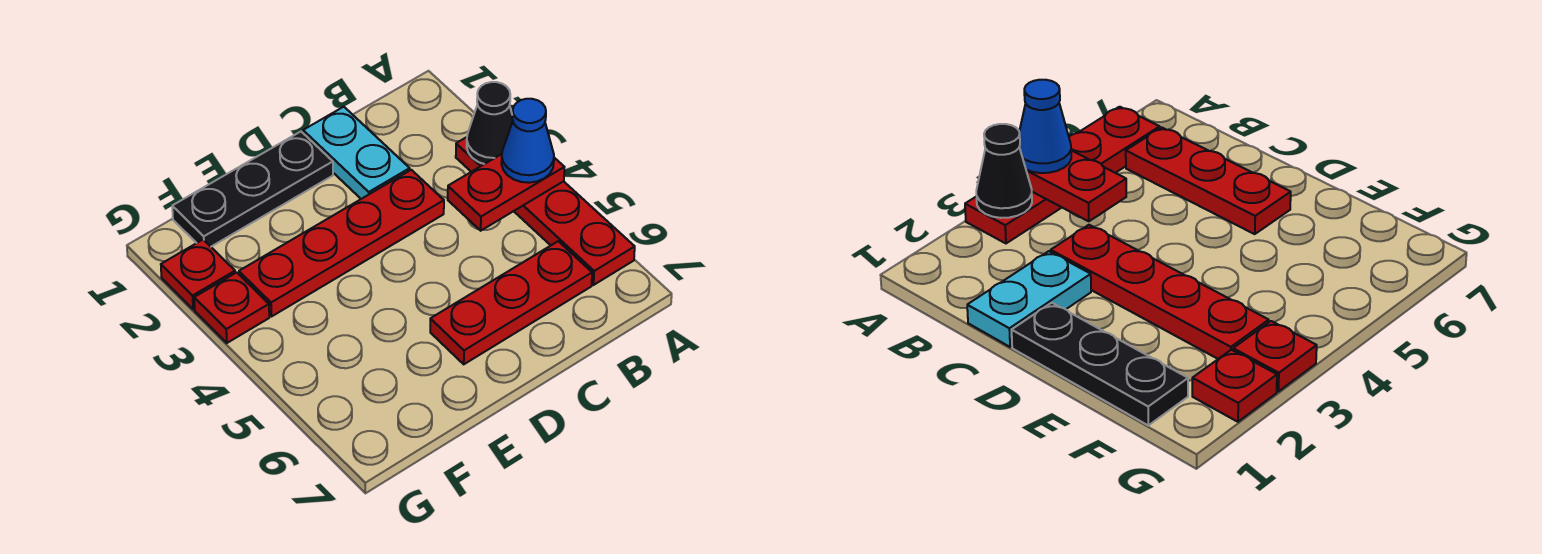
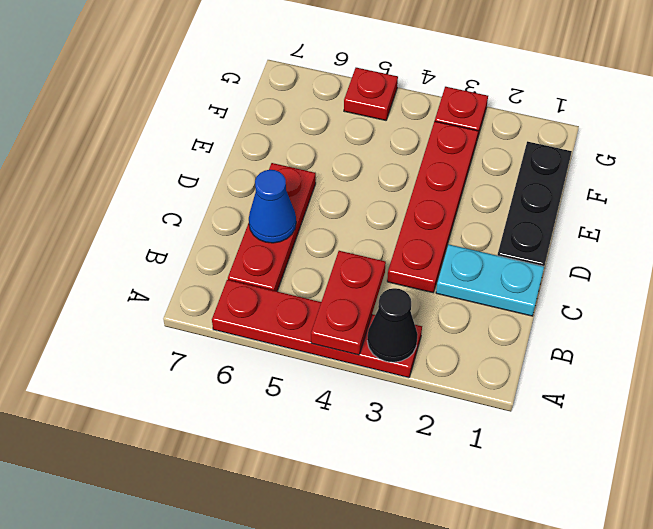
blue 1x1 cone [501,99,554,183] -> blue 1x1 cone moved to [249,170,296,243]
red 1x1 plate [161,240,235,309] -> red 1x1 plate moved to [344,68,398,120]

